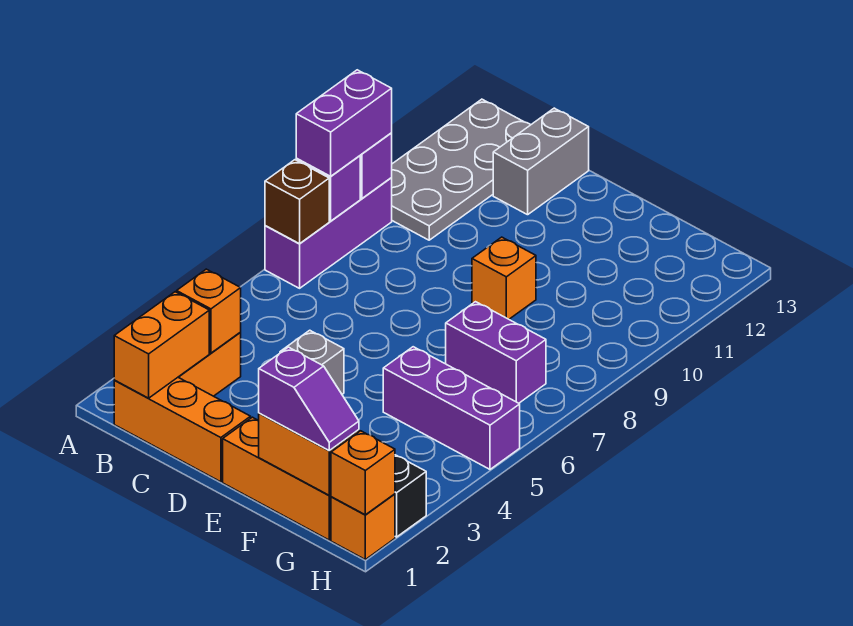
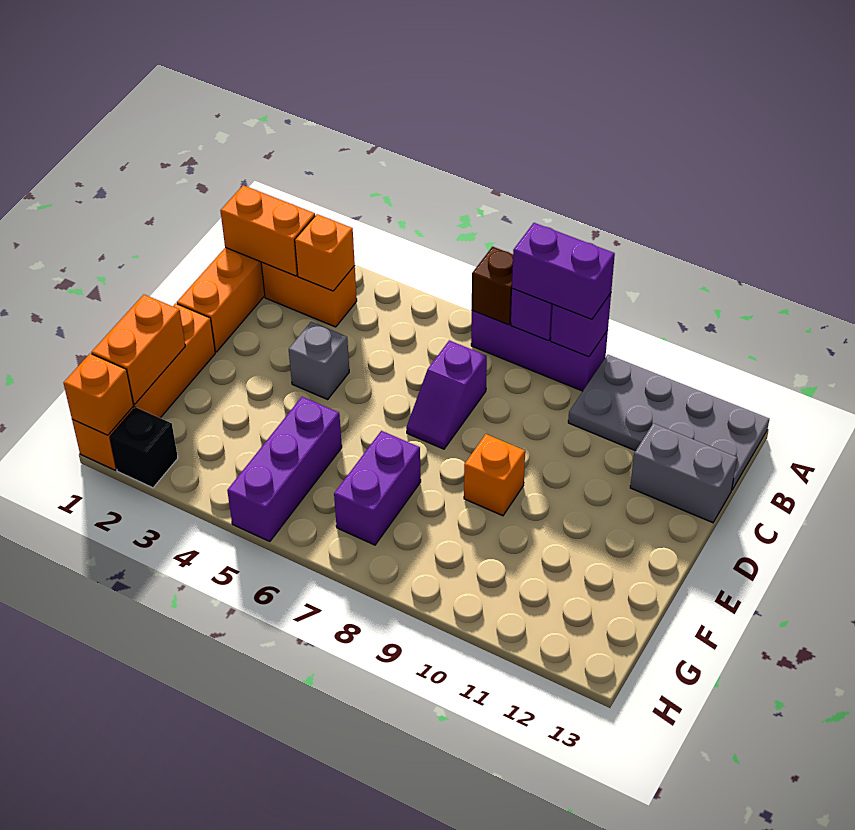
purple 1x2 slope [259,347,359,451] -> purple 1x2 slope moved to [406,340,487,449]

